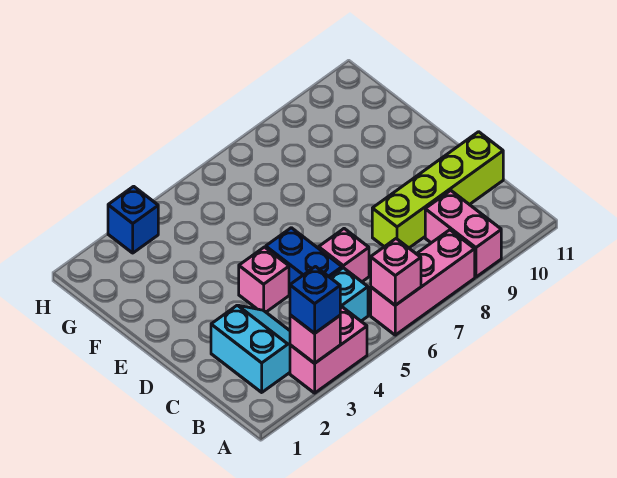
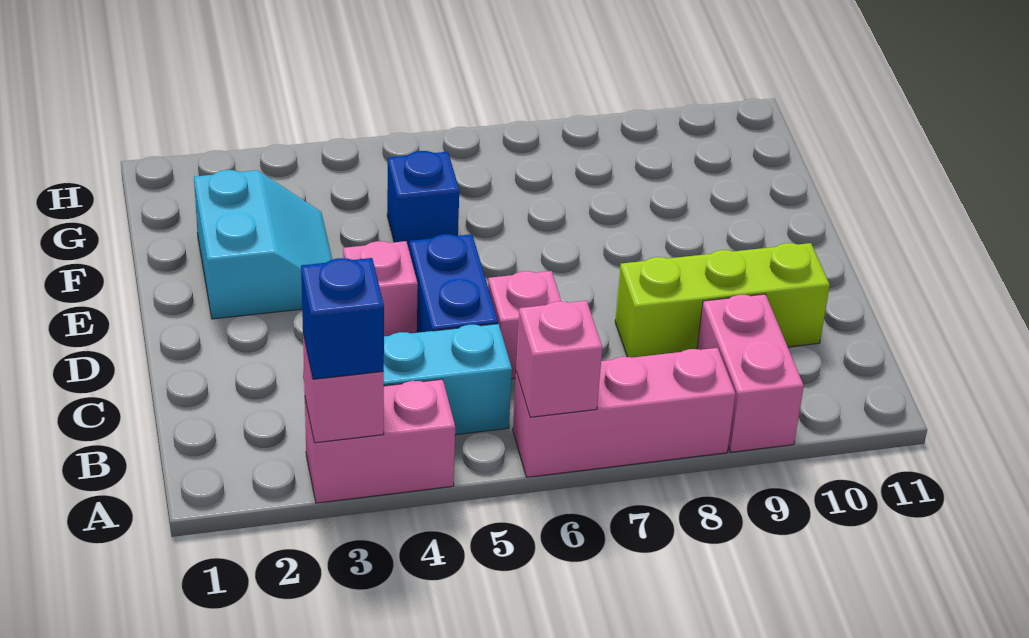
cyan 2x2 slope [211,305,290,392] -> cyan 2x2 slope moved to [194,170,332,319]
lime 1x4 brick [372,132,503,248] -> lime 1x3 brick [615,243,830,358]
blue 1x1 brick [108,186,158,253] -> blue 1x1 brick moved to [387,151,459,252]

